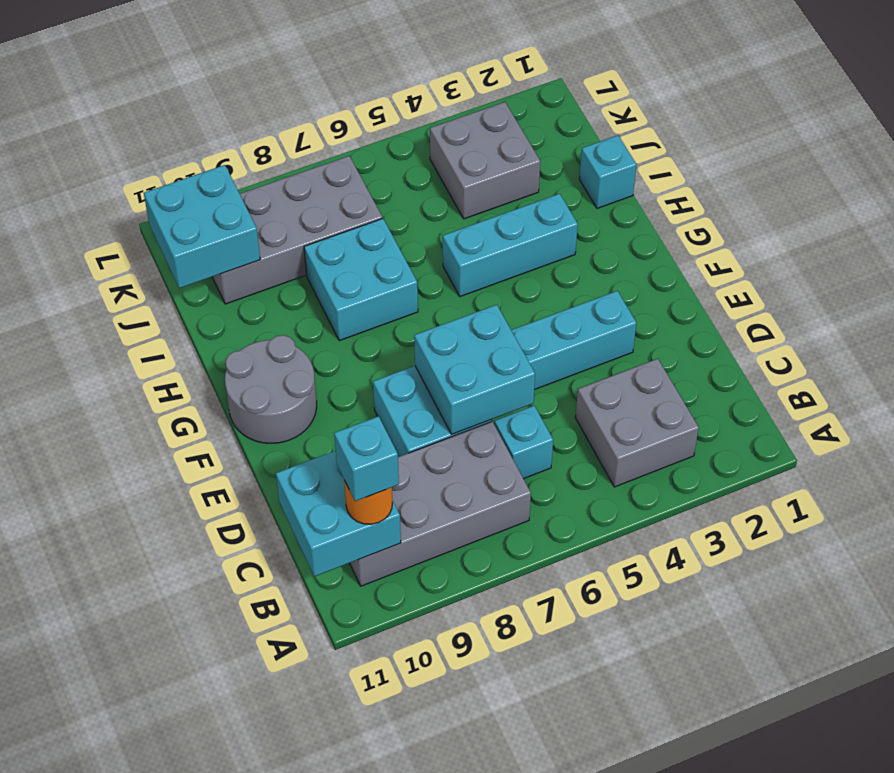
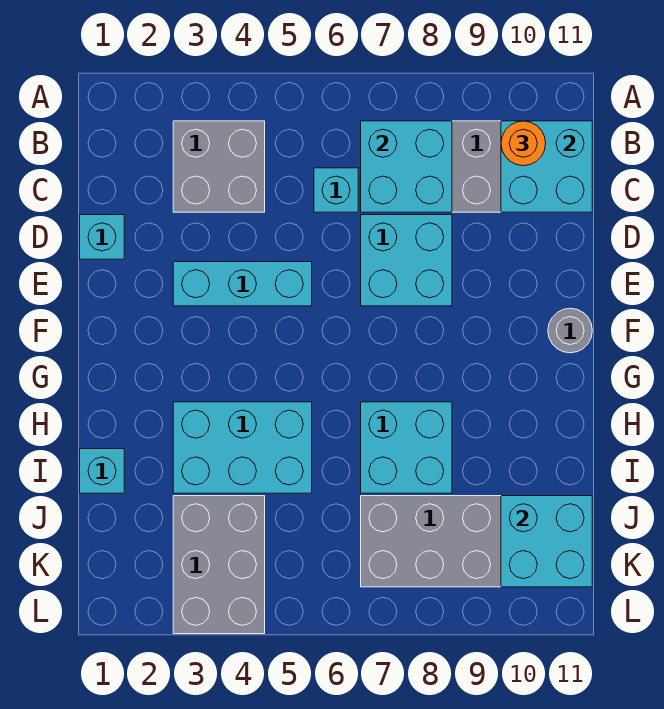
cyan 1x1 brick [334,416,399,501] -> cyan 1x1 brick moved to [80,215,124,259]
cyan 2x2 brick [414,305,535,435] -> cyan 2x2 brick moved to [361,121,452,212]
grey 2x2 round brick [225,335,317,443] -> grey 1x1 round brick [548,308,592,353]
cyan 1x3 brick [443,194,578,296] -> cyan 2x3 brick [173,402,312,493]
grey 2x2 brick [430,102,540,219] -> grey 2x3 brick [173,496,265,634]

